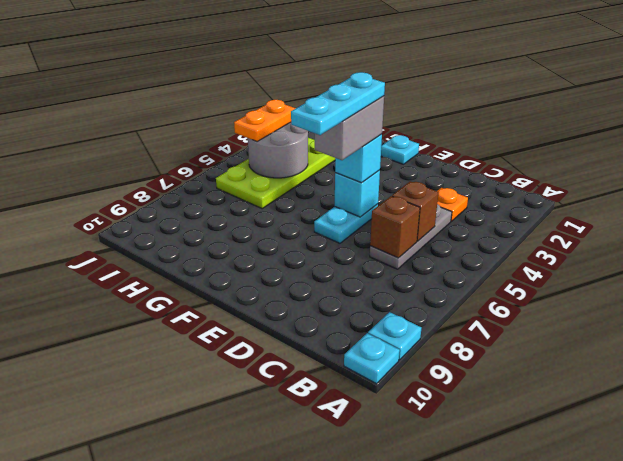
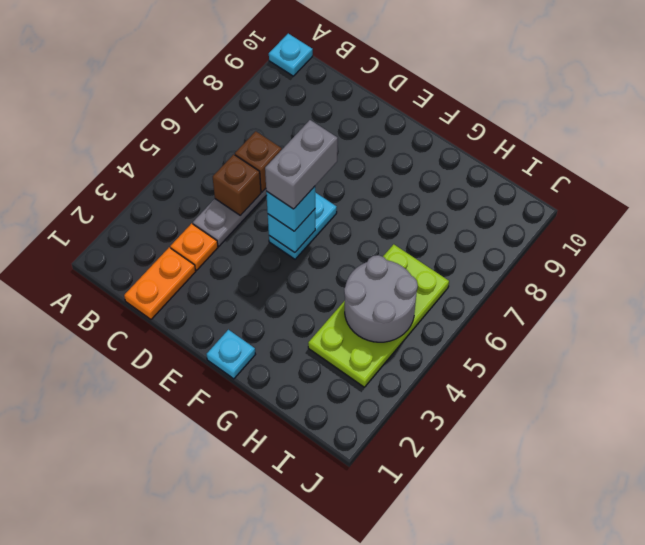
cyan 1x1 plate [368,312,422,360] -> none
cyan 1x3 plate [291,72,385,135] -> none
orange 1x2 plate [234,100,296,142] -> orange 1x2 plate moved to [124,247,196,319]

